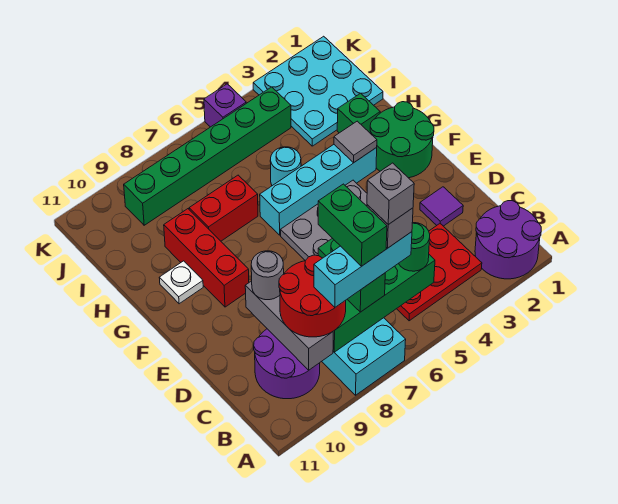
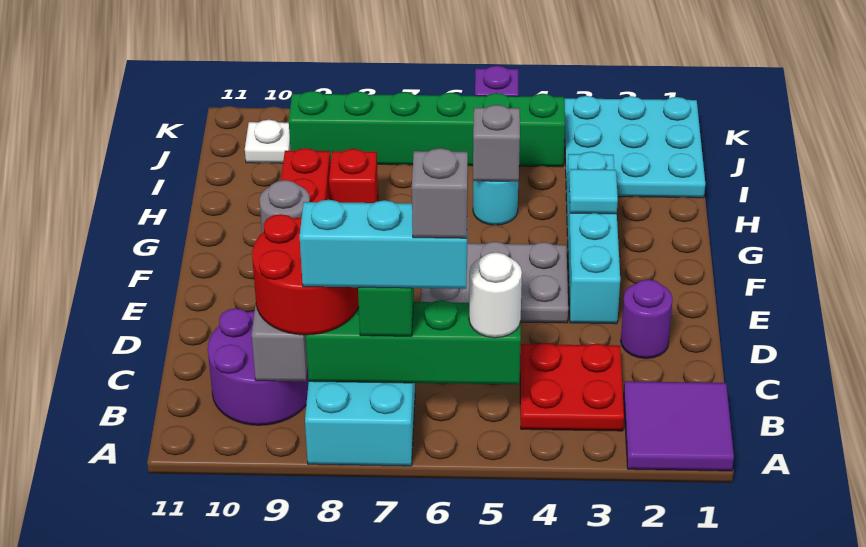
purple 2x2 round brick [475,201,541,279] -> purple 2x2 tile [624,381,734,471]
red 2x3 plate [397,224,482,321] -> red 2x2 plate [520,343,624,431]
green 1x1 round brick [398,223,430,271] -> white 1x1 round brick [469,252,522,338]
grey 1x1 brick [367,163,414,225] -> grey 1x1 brick moved to [473,105,520,182]
green 1x2 brick [318,184,387,266] -> none
purple 1x1 tile [420,187,463,226] -> purple 1x1 round brick [621,280,673,358]
green 2x2 round brick [370,102,434,178] -> none
cyan 1x4 brick [260,145,377,235] -> cyan 1x4 brick turned to [566,152,620,324]
grey 1x1 tile [334,121,377,163] -> cyan 1x1 tile [569,169,618,214]
white 1x1 plate [159,261,203,304] -> white 1x1 plate moved to [245,120,291,163]
green 1x1 brick [337,93,380,134] -> none
red 1x2 brick [189,175,258,241] -> red 1x1 brick [329,149,378,203]

